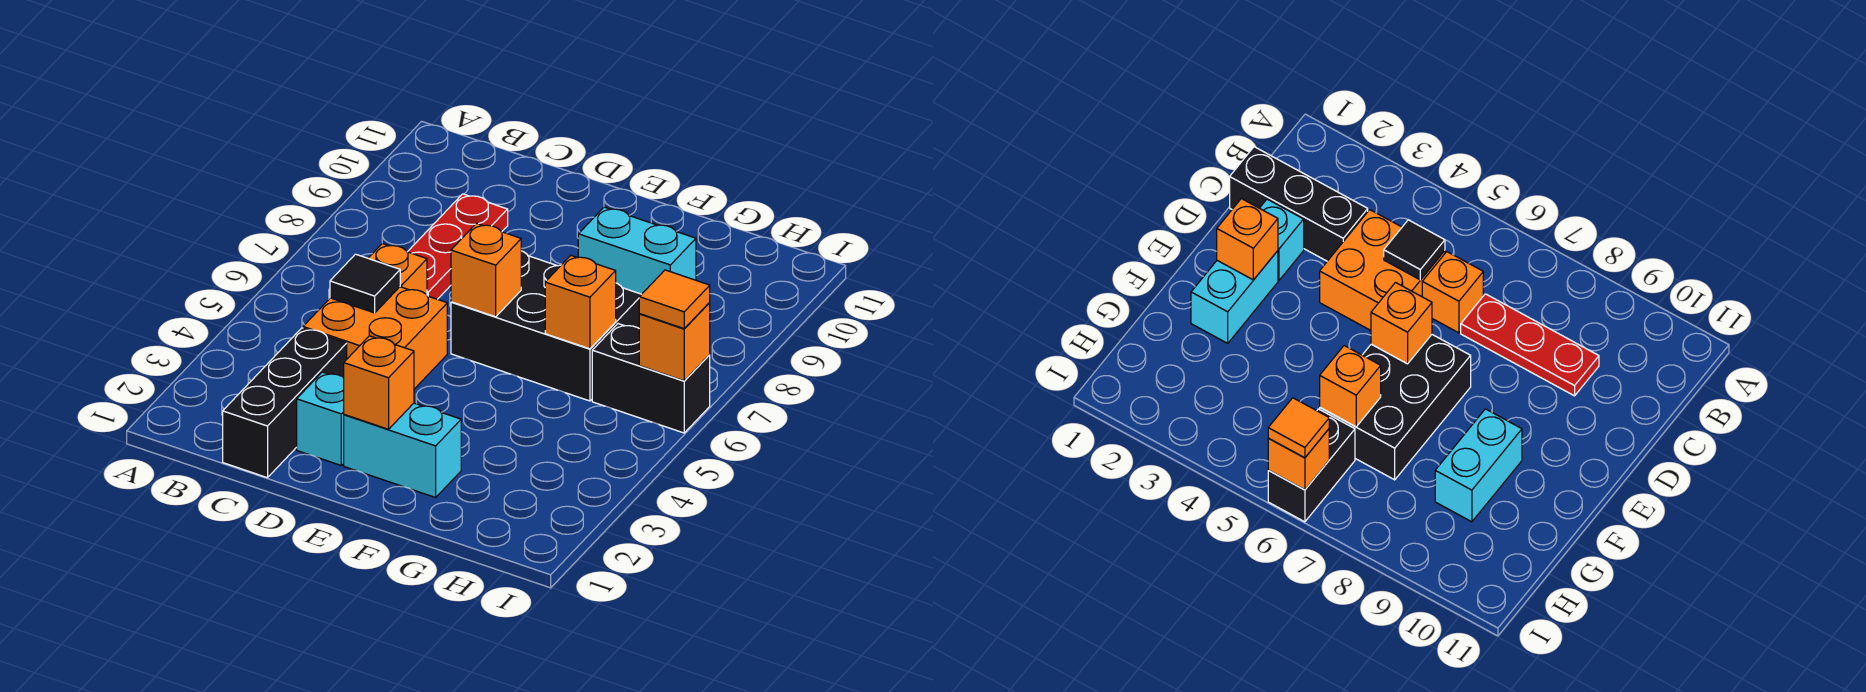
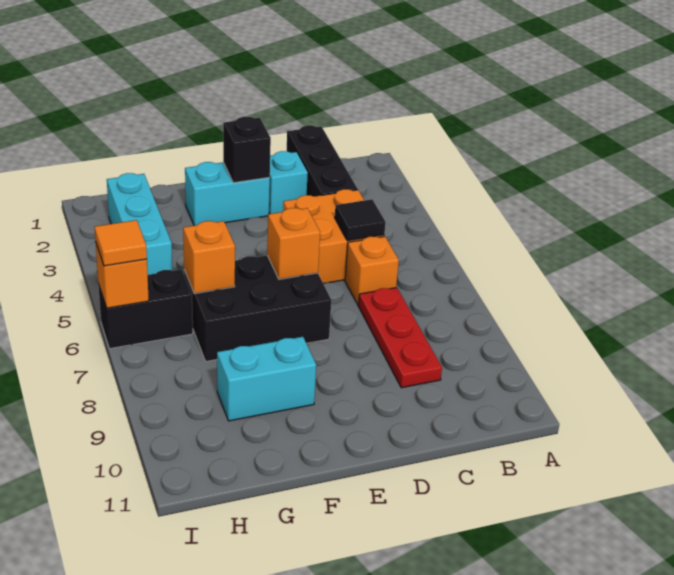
orange 1x1 brick [344,336,414,429] -> black 1x1 brick [223,117,271,183]
none -> cyan 1x3 brick [107,173,172,275]

